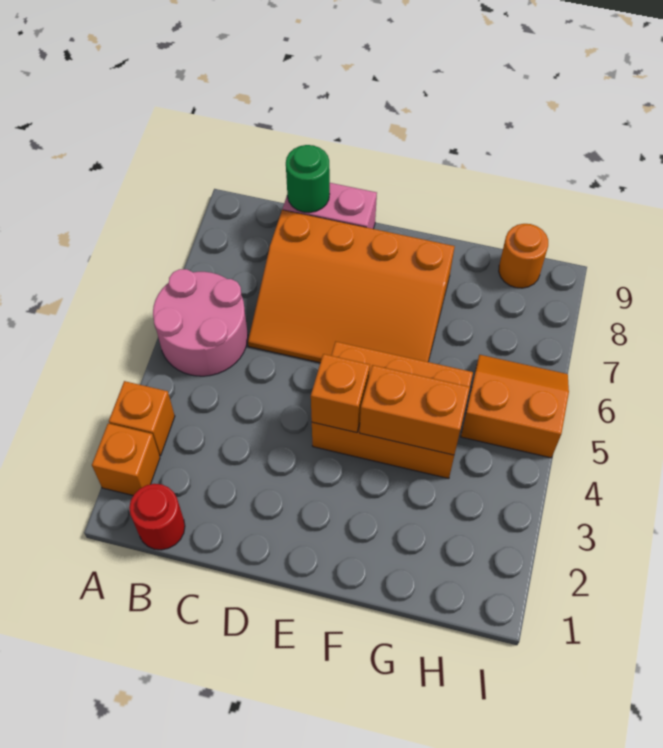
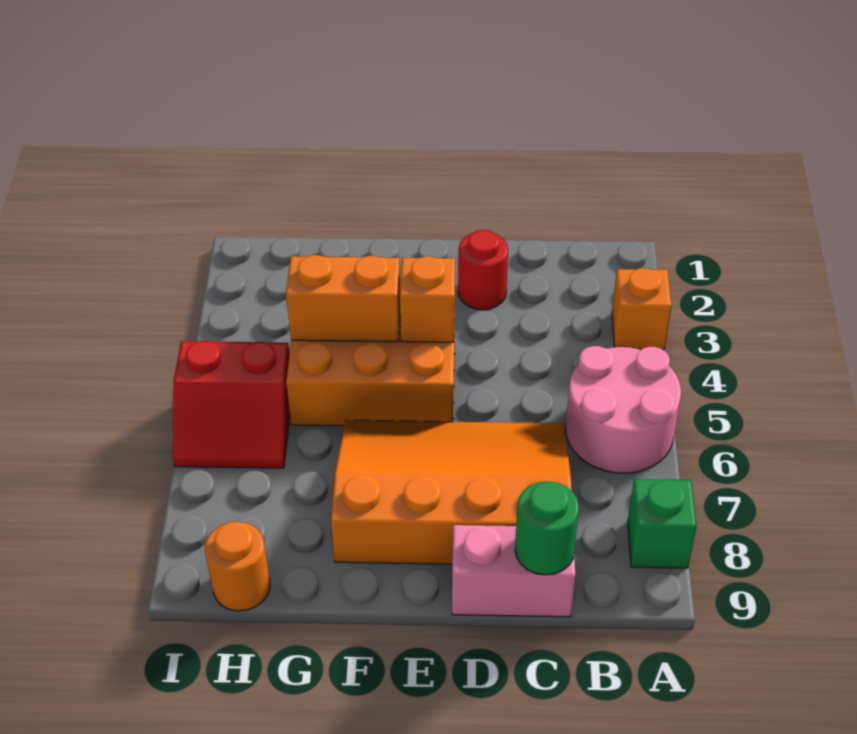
orange 1x1 brick [92,424,160,495] -> none
none -> green 1x1 brick [628,479,696,568]
red 1x1 round brick [129,484,185,550] -> red 1x1 round brick moved to [458,230,508,310]
orange 2x2 slope [461,355,569,458] -> red 2x2 slope [173,341,290,468]

